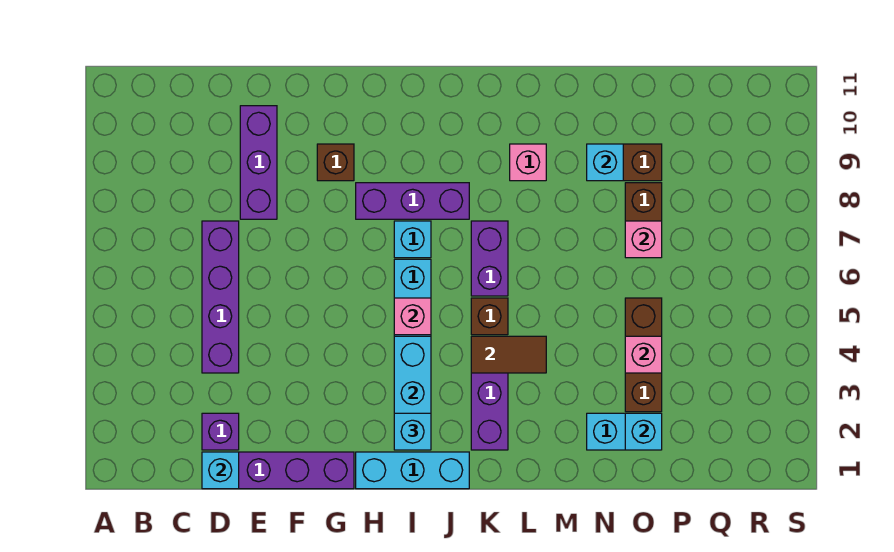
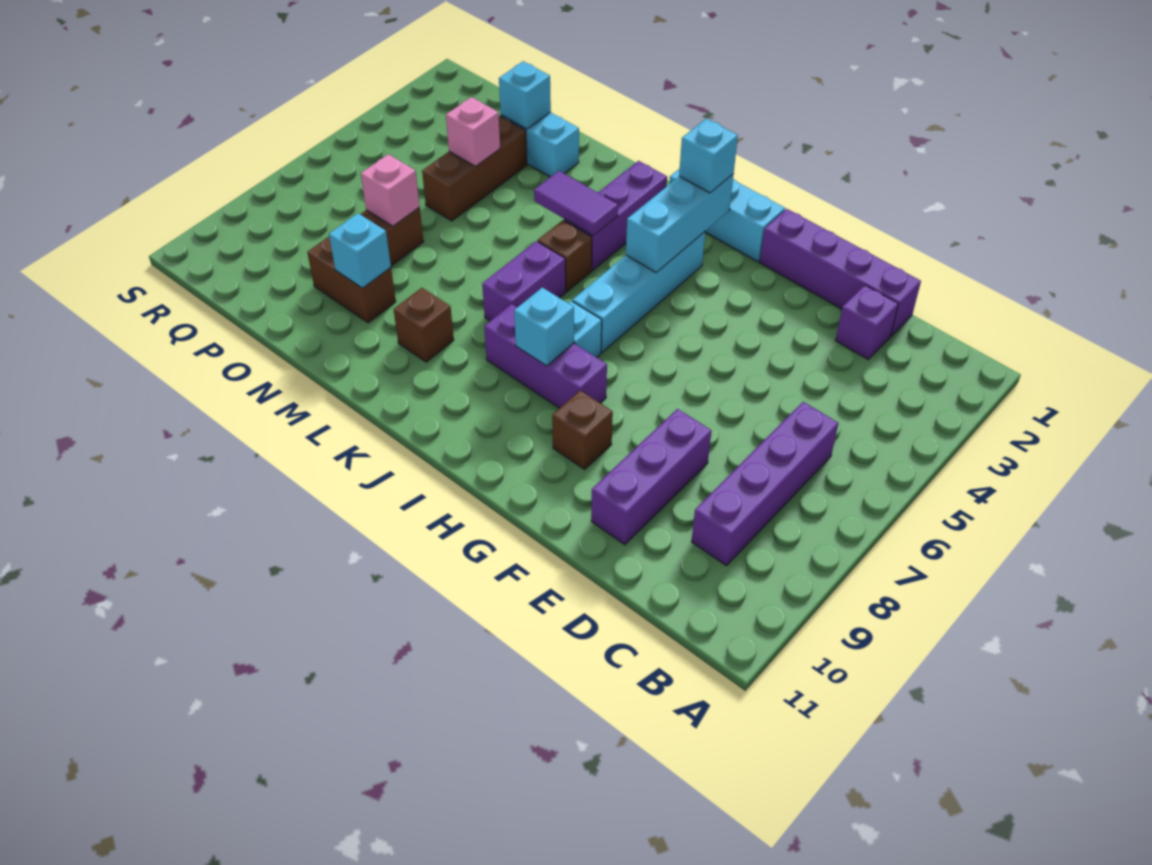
cyan 1x1 brick [202,452,239,489] -> cyan 1x1 brick moved to [514,287,574,366]
purple 1x4 brick [202,221,239,373] -> purple 1x4 brick moved to [692,402,838,566]
pink 1x1 brick [394,298,431,335] -> none
brown 1x2 tile [471,336,546,373] -> purple 1x2 tile [534,171,618,236]
pink 1x1 brick [510,144,546,181] -> brown 1x1 brick [394,288,454,362]

